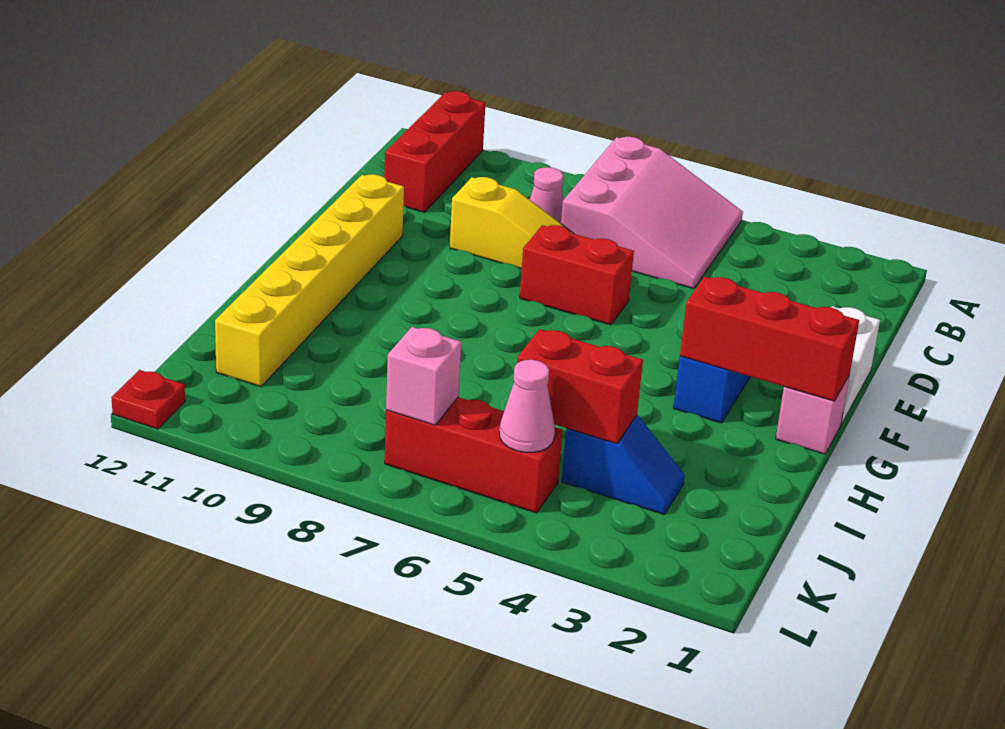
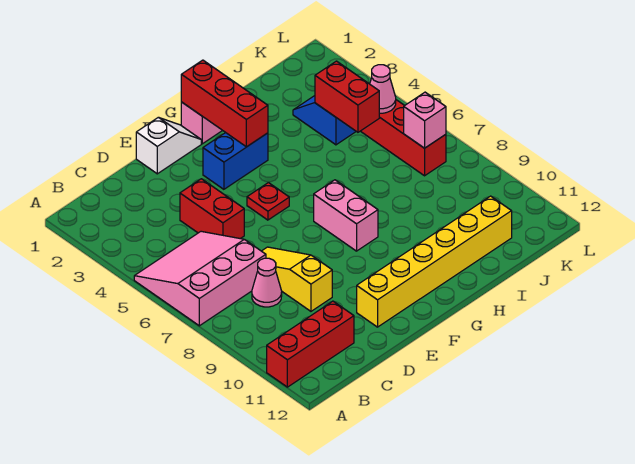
red 1x2 brick [520,225,634,325] -> red 1x2 brick moved to [180,179,244,239]
none -> pink 1x2 brick [314,180,378,251]
red 1x1 plate [111,370,185,429] -> red 1x1 plate moved to [247,183,289,220]

